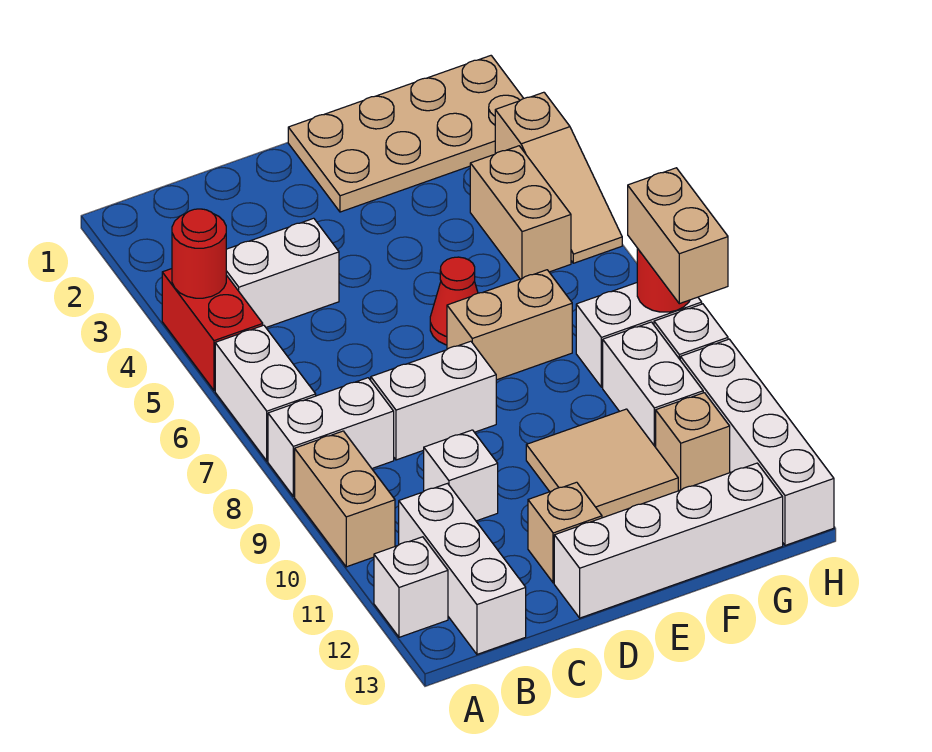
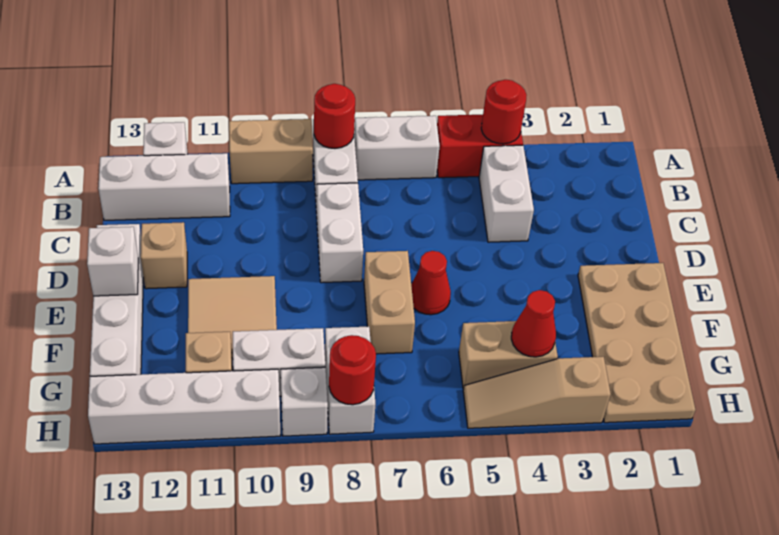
none -> red 1x1 round brick [314,84,355,148]
white 1x1 brick [424,430,498,521] -> white 1x1 brick moved to [87,227,138,296]
none -> red 1x1 cone [511,290,556,357]
tan 1x2 brick [628,168,728,304] -> none

